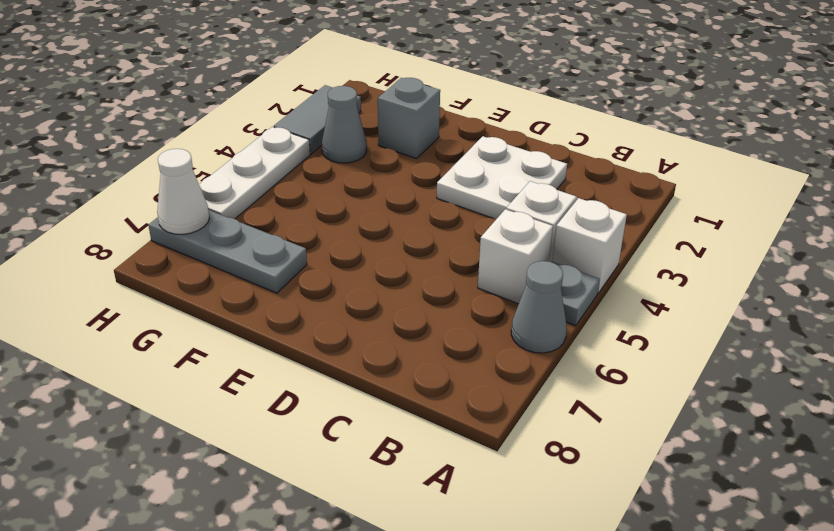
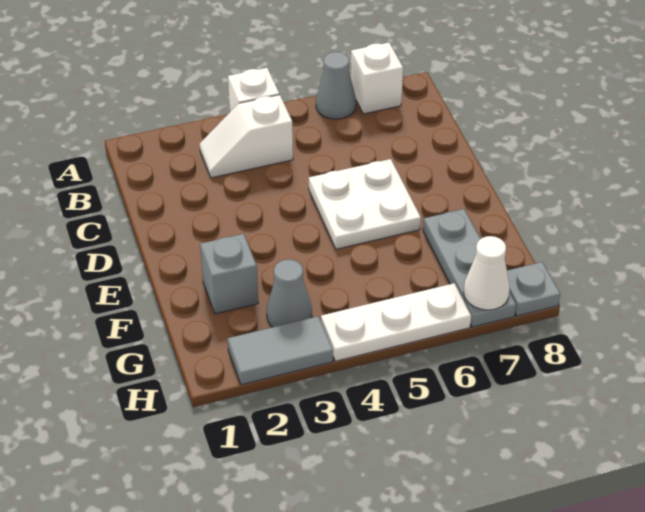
grey 1x1 plate [551,261,600,326] -> grey 1x1 plate moved to [507,262,560,316]
white 1x1 brick [478,209,553,304] -> white 1x1 brick moved to [351,43,403,114]
white 2x2 plate [437,136,567,219] -> white 2x2 plate moved to [309,159,421,249]

